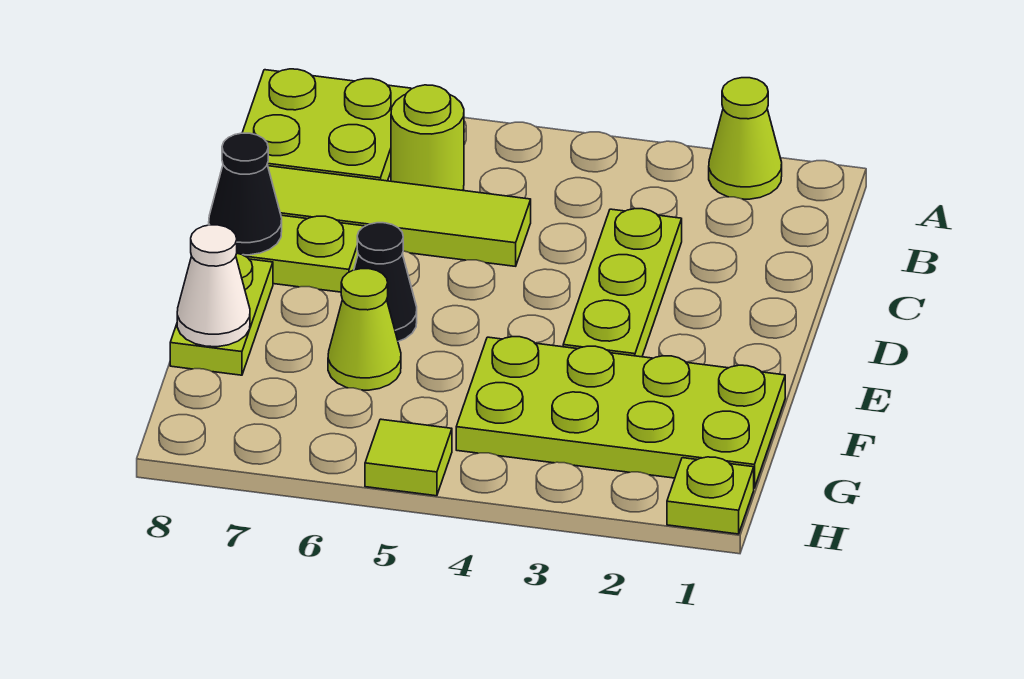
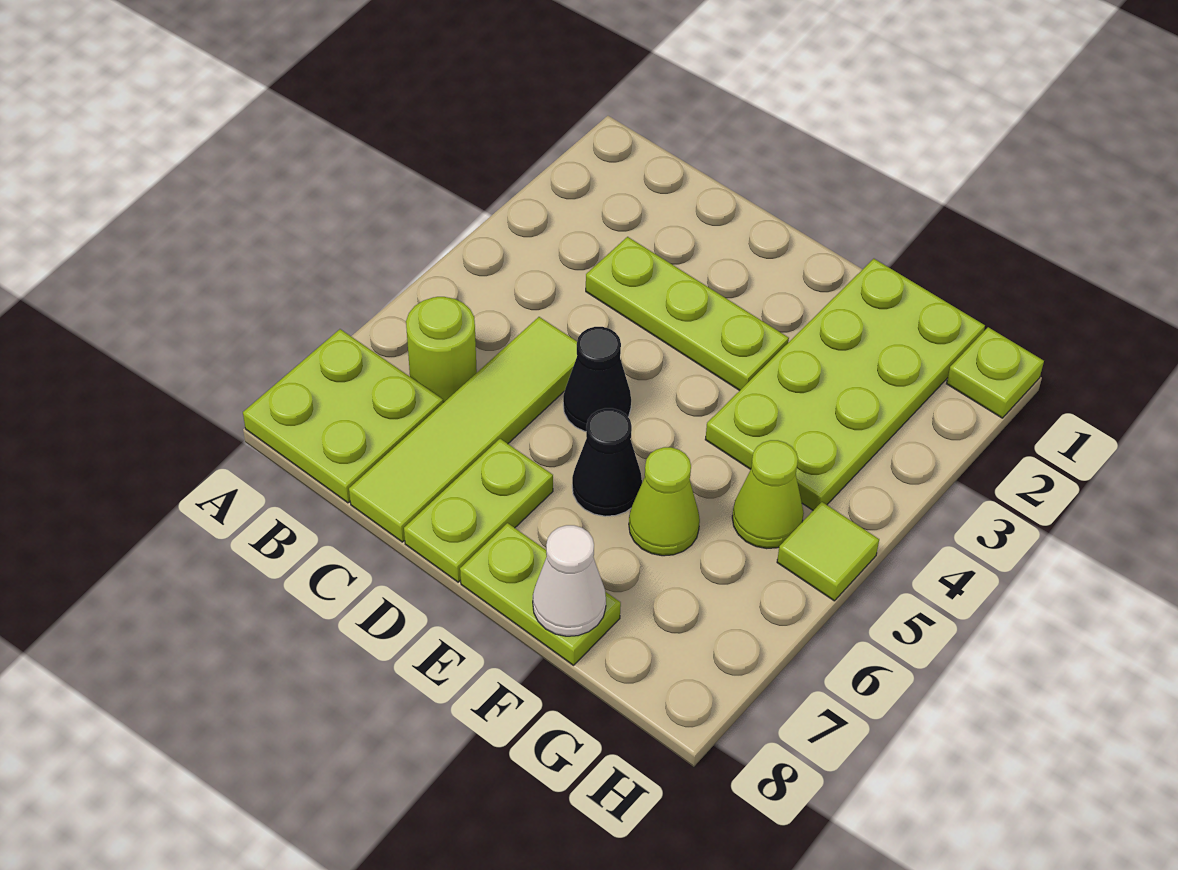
lime 1x1 cone [709,78,782,199] -> lime 1x1 cone moved to [732,440,804,549]
black 1x1 cone [209,133,282,255] -> black 1x1 cone moved to [563,327,631,432]

